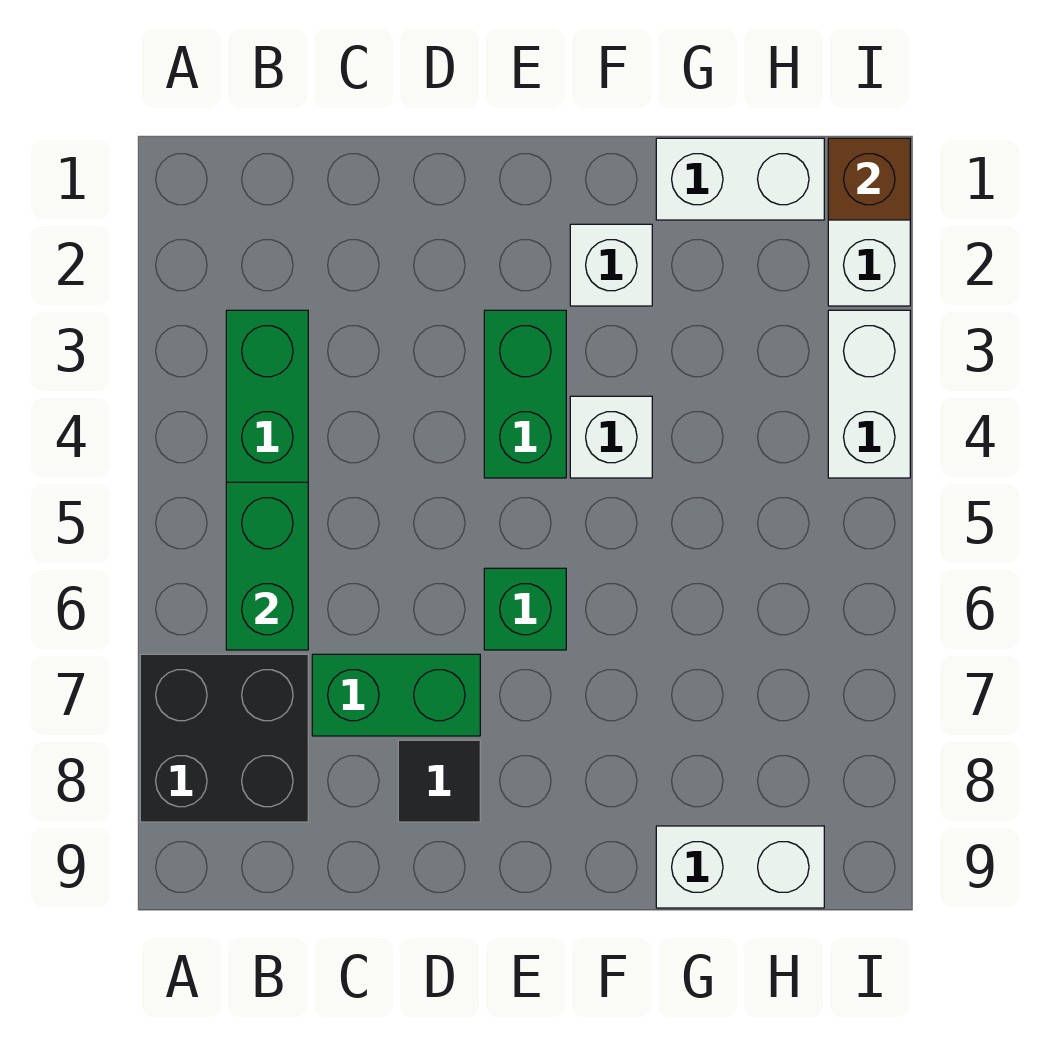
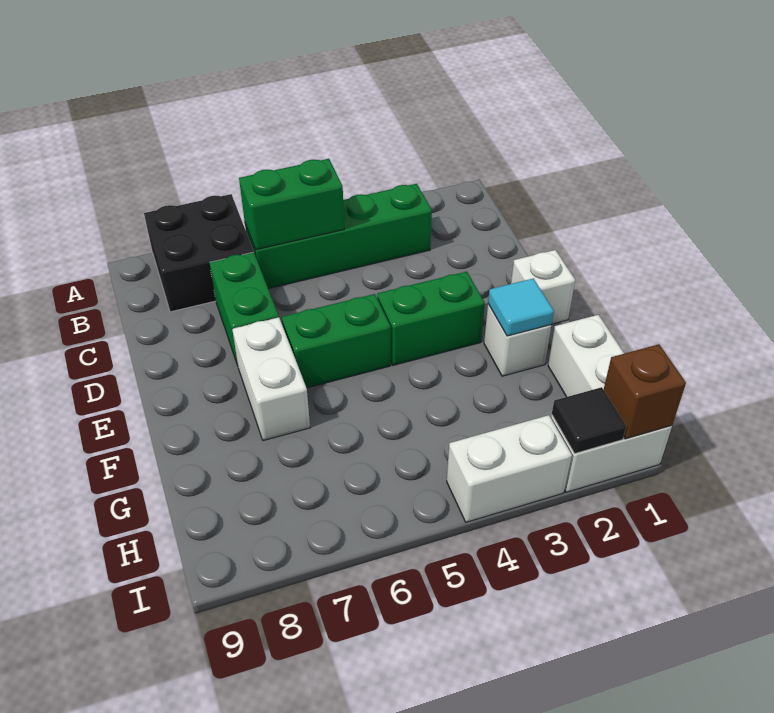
black 1x1 tile [398,740,480,822] -> black 1x1 tile moved to [552,387,626,454]
green 1x1 brick [484,568,566,650] -> green 1x2 brick [282,294,391,388]
none -> cyan 1x1 tile [488,278,554,336]
white 1x1 brick [570,396,652,478] -> white 1x1 brick moved to [511,250,575,324]
white 1x2 brick [656,826,824,908] -> white 1x2 brick moved to [232,317,310,441]

